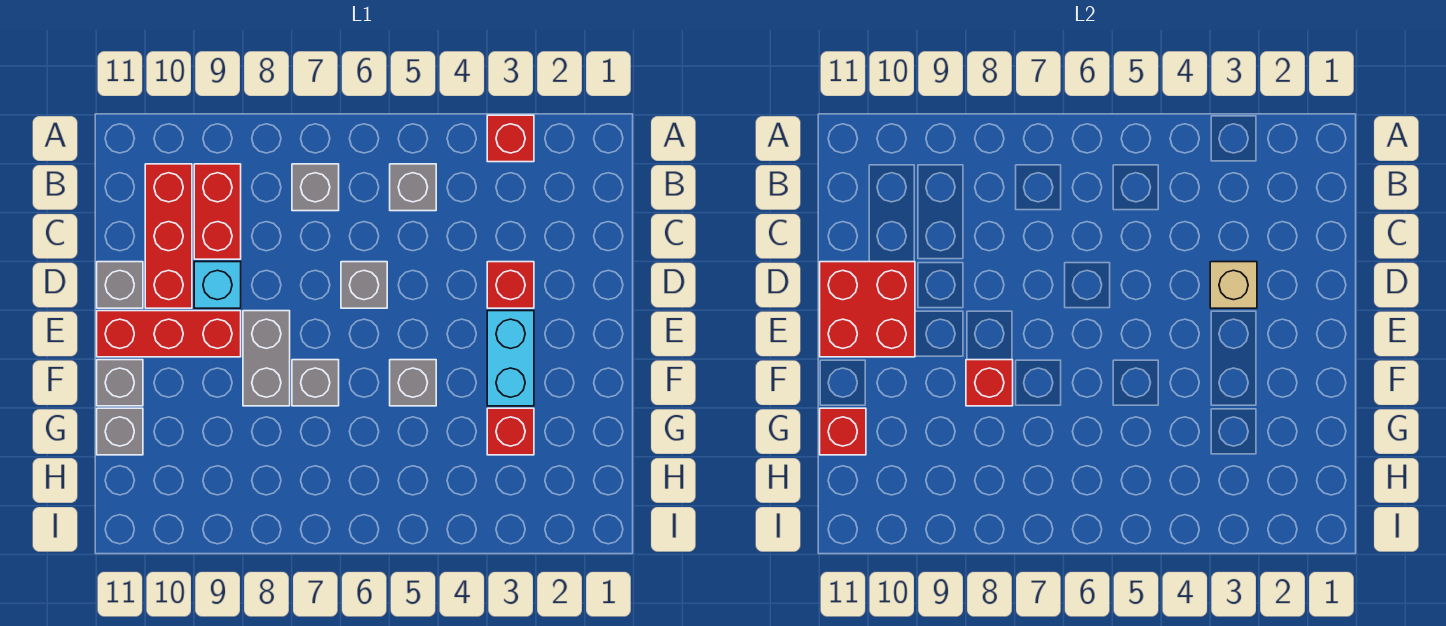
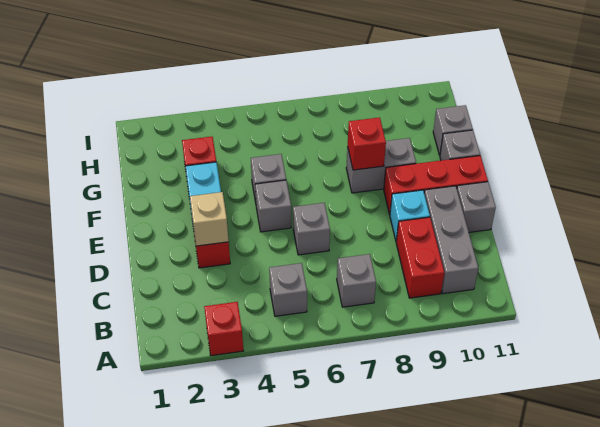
red 1x3 brick [145,164,192,308] -> grey 1x3 brick [424,186,478,294]
red 2x2 brick [820,262,915,357] -> none
grey 1x2 brick [243,311,290,406] -> grey 1x2 brick turned to [346,138,416,193]
grey 1x1 brick [292,360,339,406] -> grey 1x1 brick moved to [255,180,291,232]
red 1x1 brick [820,408,866,455] -> none

